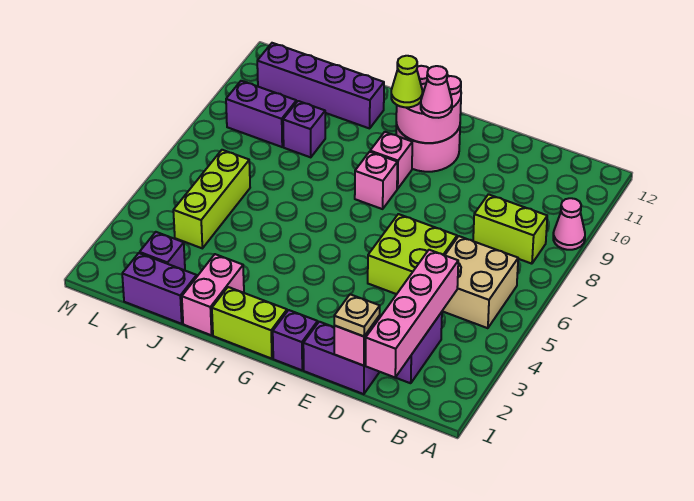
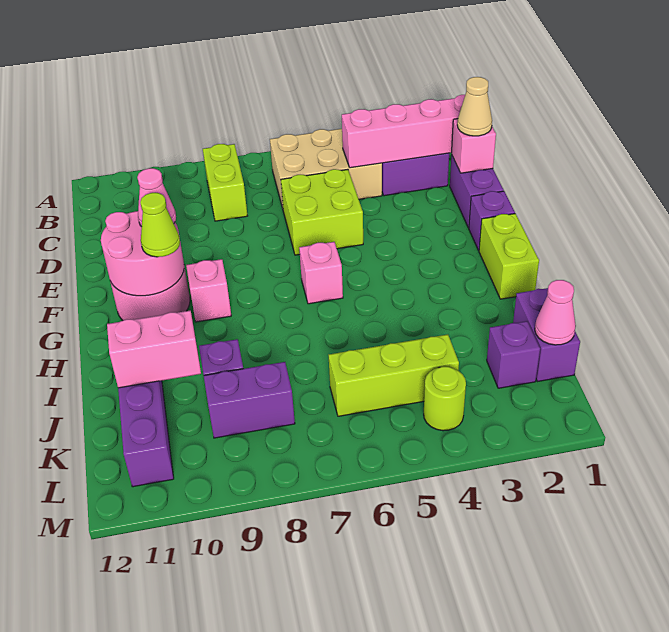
pink 1x1 cone [553,198,585,250] -> pink 1x1 cone moved to [535,280,576,345]
tan 2x2 brick [443,236,518,328] -> tan 2x3 brick [270,129,382,208]
tan 1x1 plate [334,294,380,336] -> tan 1x1 cone [457,77,492,136]
pink 1x1 brick [355,152,397,209] -> pink 1x1 brick moved to [299,242,343,304]
pink 1x2 brick [182,254,244,335] -> pink 1x2 brick moved to [107,311,201,388]
purple 1x2 brick [226,81,297,147] -> purple 1x2 brick turned to [204,362,295,438]
none -> lime 1x1 round brick [424,367,466,431]

